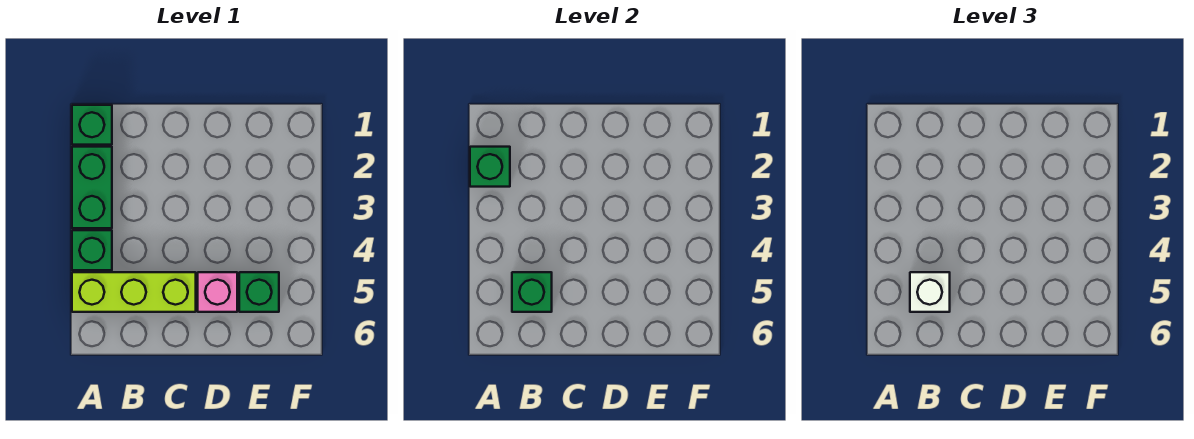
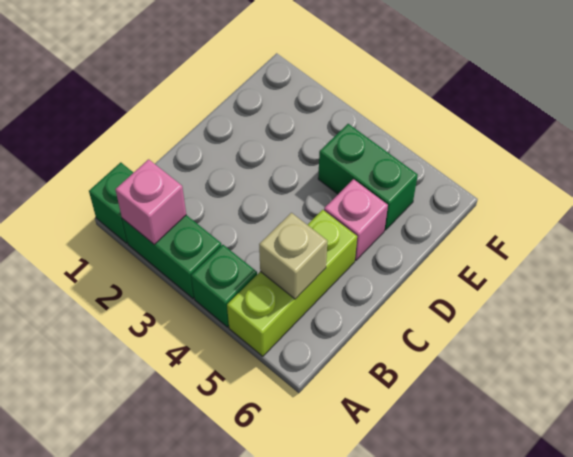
green 1x1 brick [470,147,510,187] -> pink 1x1 brick [115,159,186,244]
green 1x1 brick [512,272,552,312] -> tan 1x1 brick [259,213,328,299]
white 1x1 brick [910,272,950,312] -> none
green 1x1 brick [239,272,279,312] -> green 1x2 brick [318,124,418,230]

